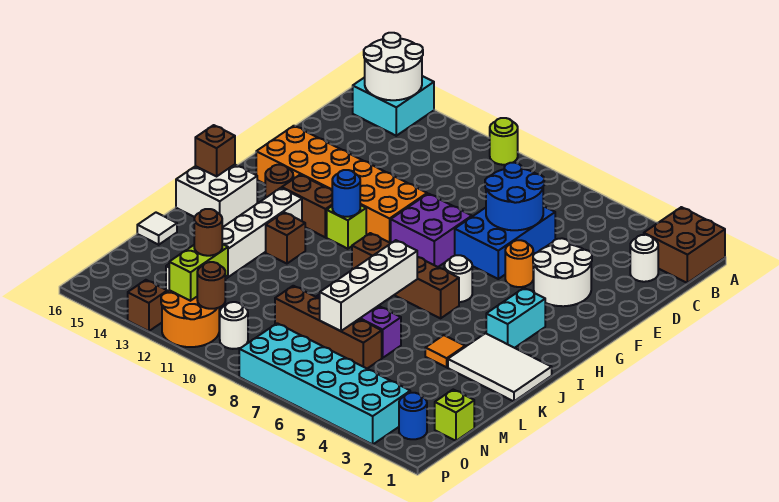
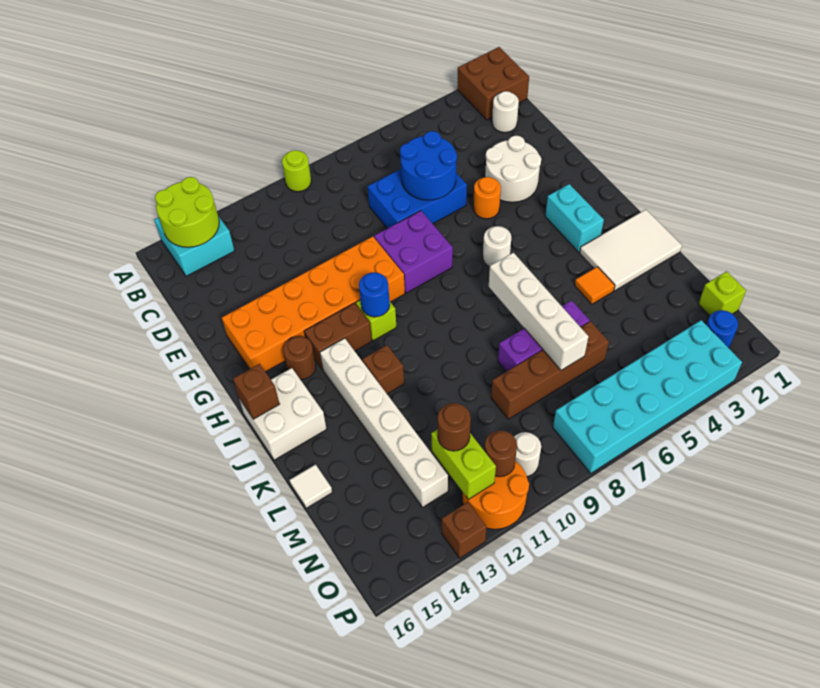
white 2x2 round brick [364,33,423,100] -> lime 2x2 round brick [155,177,219,247]
blue 2x3 brick [455,206,555,279] -> blue 2x3 brick turned to [368,169,467,228]
brown 1x4 brick [352,233,459,318] -> none

